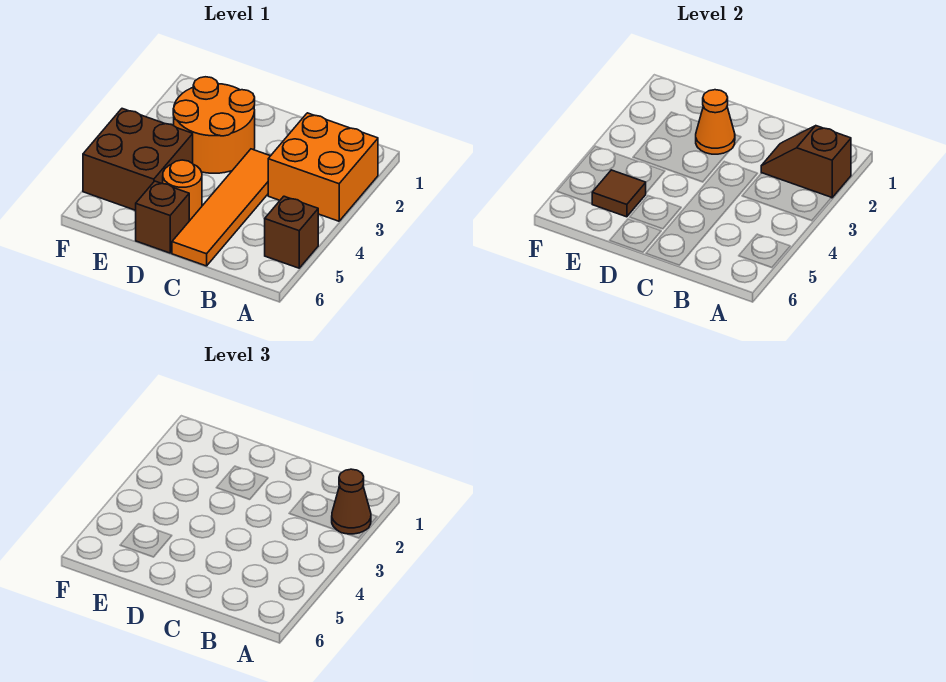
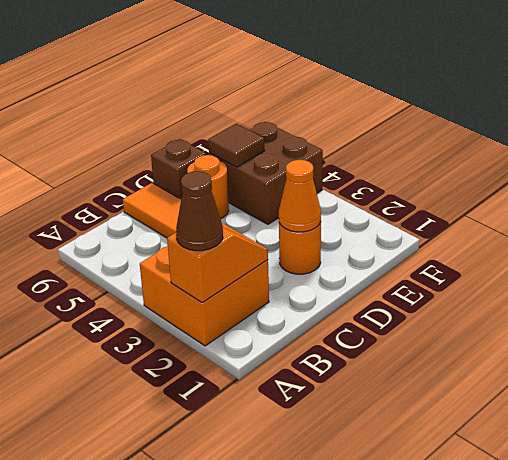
brown 1x2 slope [761,126,851,198] -> orange 1x2 slope [167,227,268,302]
brown 1x1 brick [265,196,318,268] -> none
orange 2x2 round brick [173,77,255,173] -> orange 1x1 round brick [279,222,321,274]

